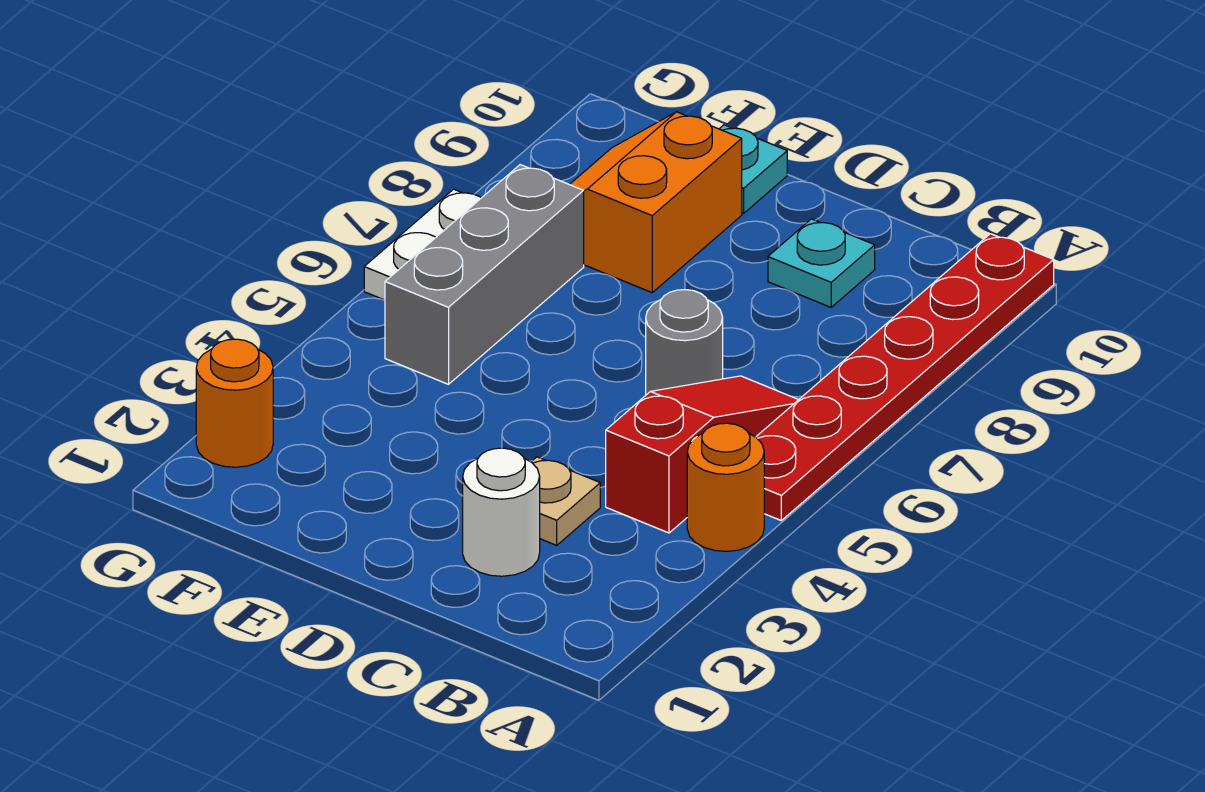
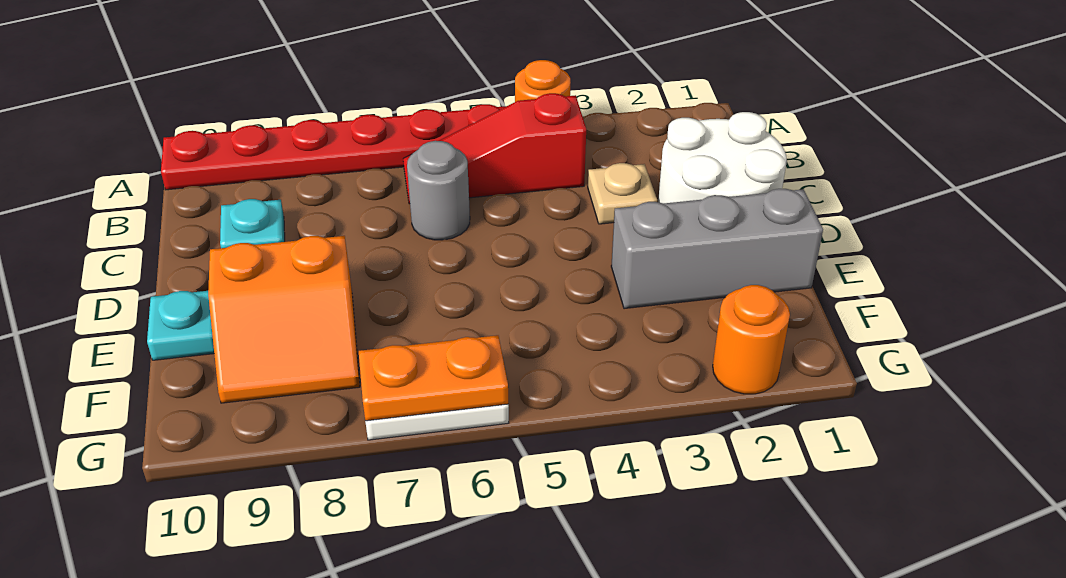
white 1x1 round brick [463,448,540,576] -> white 2x2 round brick [658,112,787,203]
grey 1x3 brick [385,165,584,384] -> grey 1x3 brick moved to [611,189,823,309]
none -> orange 1x2 plate [359,335,508,421]

